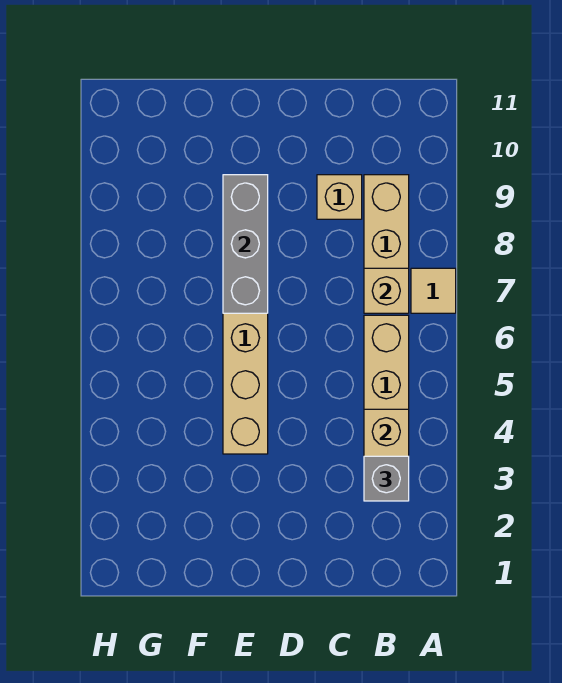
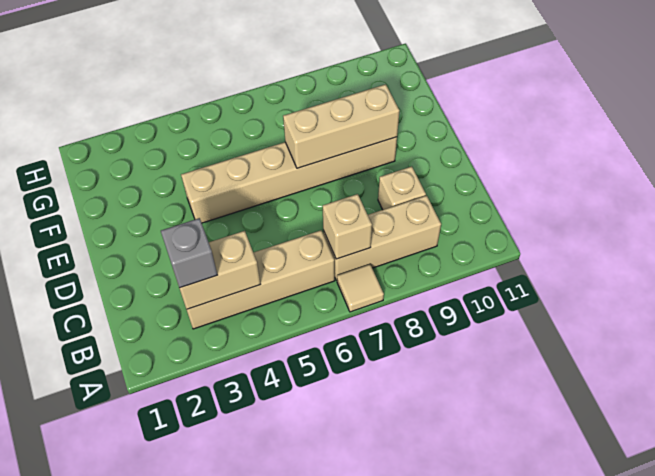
grey 1x3 brick [223,175,268,313] -> tan 1x3 brick [283,84,399,168]

